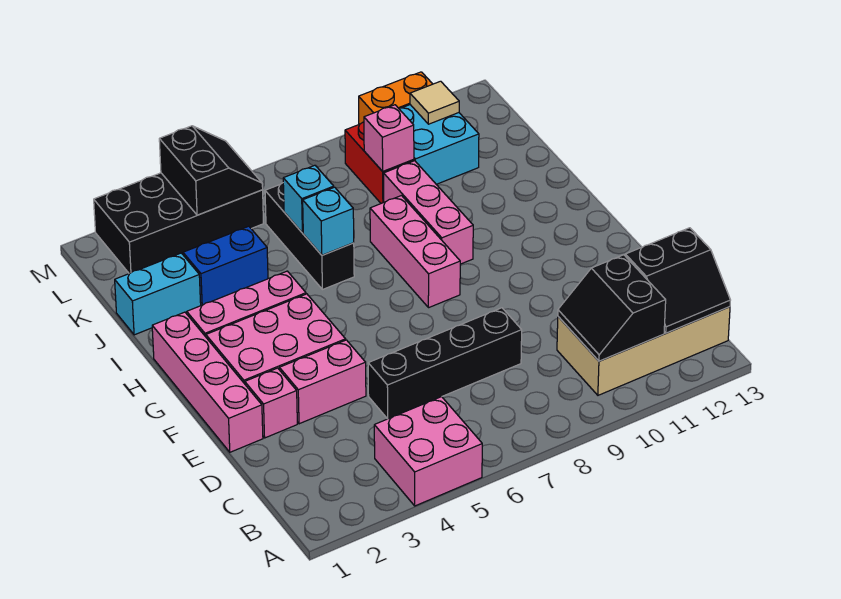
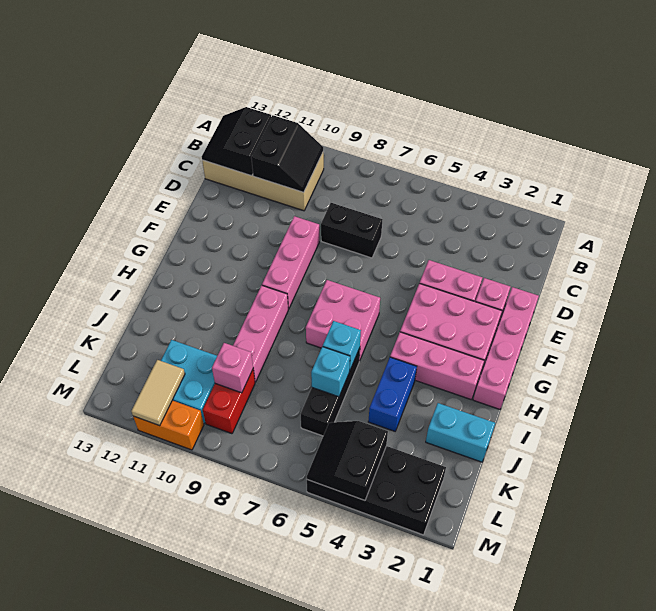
pink 2x2 brick [374,397,482,506] -> pink 2x2 brick moved to [306,280,380,361]
black 2x2 slope [625,228,730,333] -> black 2x2 slope turned to [202,107,271,176]
black 1x4 brick [368,308,522,419] -> black 1x2 brick [321,203,382,258]
pink 1x3 brick [370,196,460,308] -> pink 1x3 brick moved to [262,216,319,309]
blue 1x2 brick [183,226,268,305] -> blue 1x2 brick turned to [368,357,417,431]
tan 1x1 tile [410,81,459,124] -> tan 1x2 tile [131,360,185,426]

